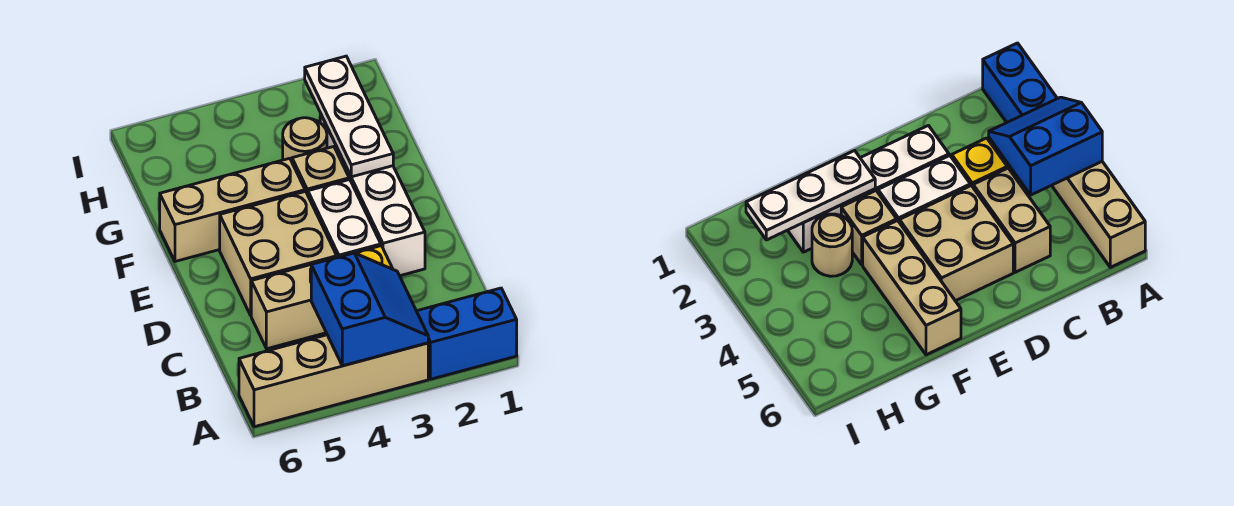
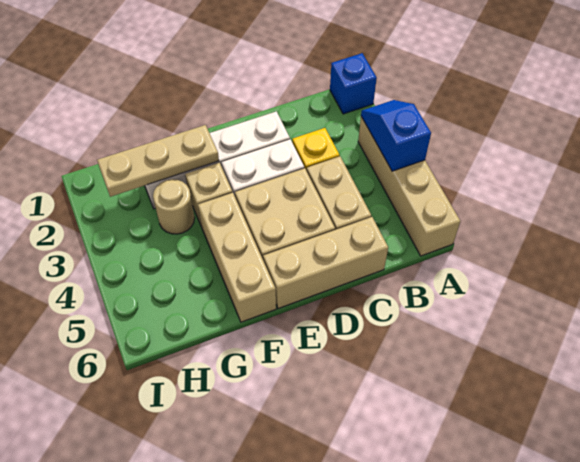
blue 1x2 brick [417,288,517,379] -> blue 1x1 brick [330,53,377,114]
blue 2x2 slope [311,253,428,366] -> blue 1x2 slope [361,100,431,171]
none -> tan 1x3 brick [263,217,388,309]
white 1x3 plate [305,56,393,177] -> tan 1x3 plate [97,125,219,197]

